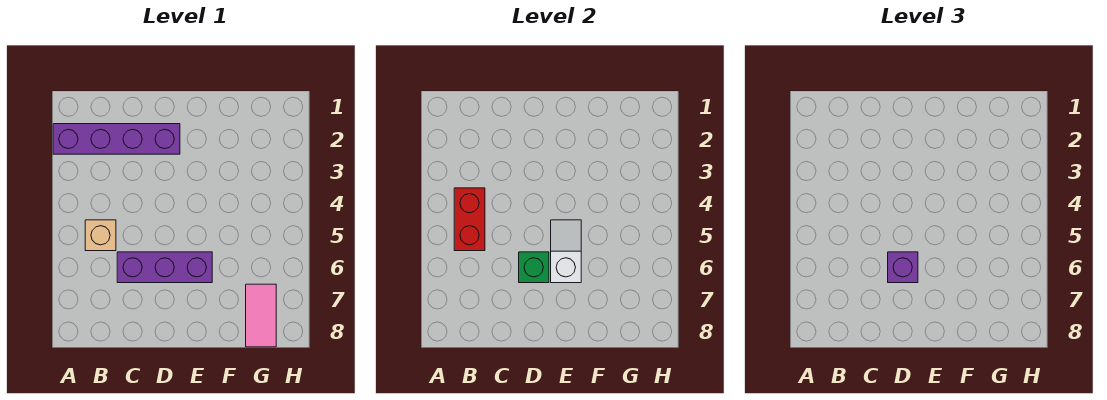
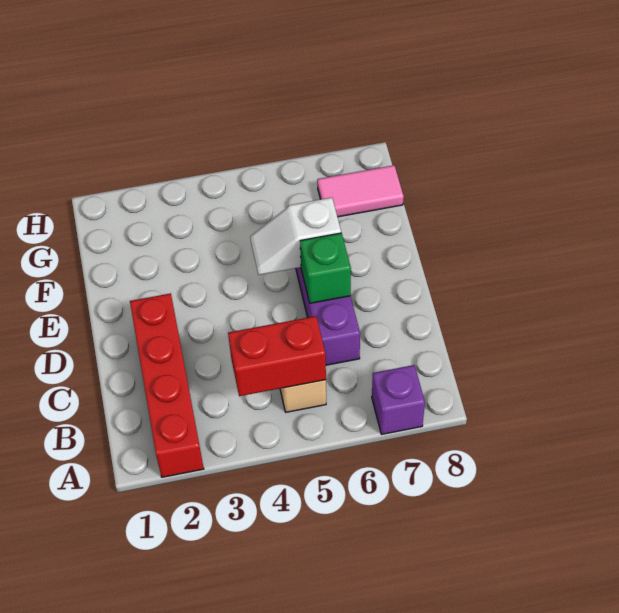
purple 1x4 brick [53,124,180,154] -> red 1x4 brick [130,293,204,477]
purple 1x1 brick [888,252,918,283] -> purple 1x1 brick moved to [372,365,425,434]

